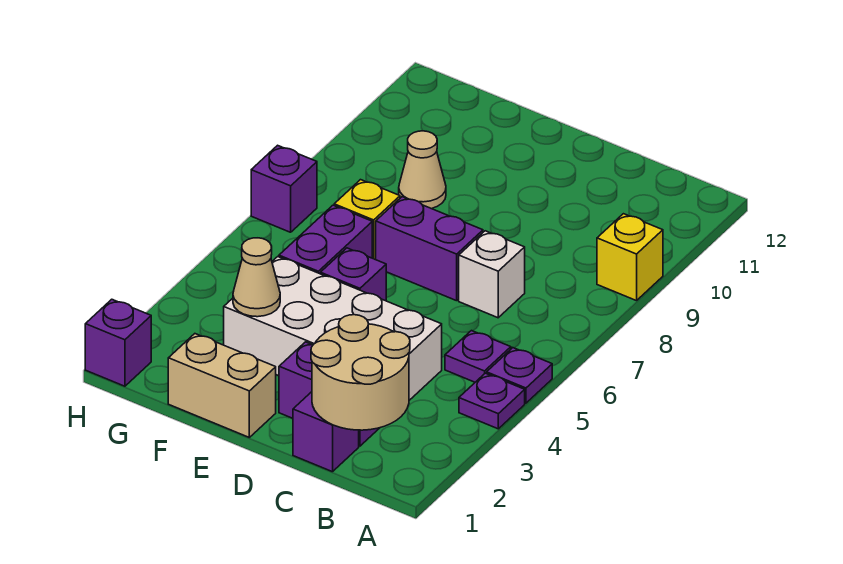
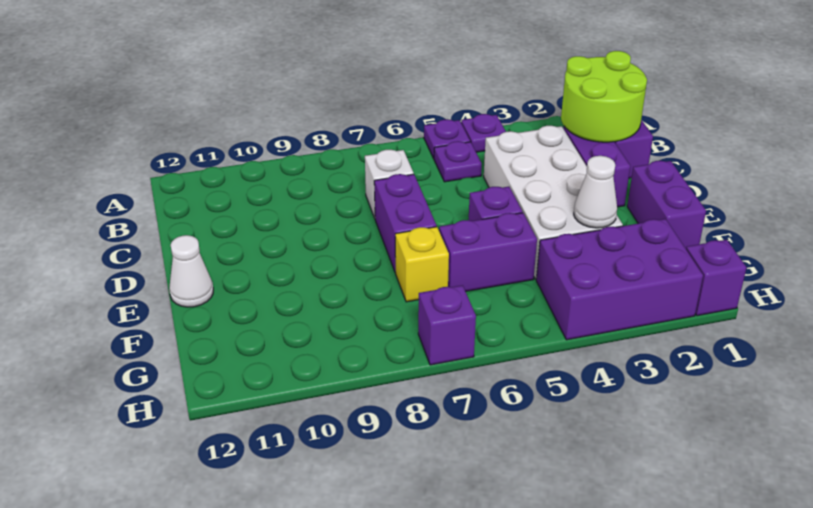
yellow 1x1 brick [597,214,663,301] -> none
tan 2x2 round brick [311,315,410,430] -> lime 2x2 round brick [561,51,647,142]
tan 1x2 brick [168,334,276,437] -> purple 1x2 brick [627,161,706,249]
none -> white 1x1 cone [169,235,213,307]
tan 1x1 cone [233,238,280,317] -> white 1x1 cone [574,156,617,228]
tan 1x1 cone [399,131,446,209] -> none
none -> purple 2x3 brick [536,219,703,340]

